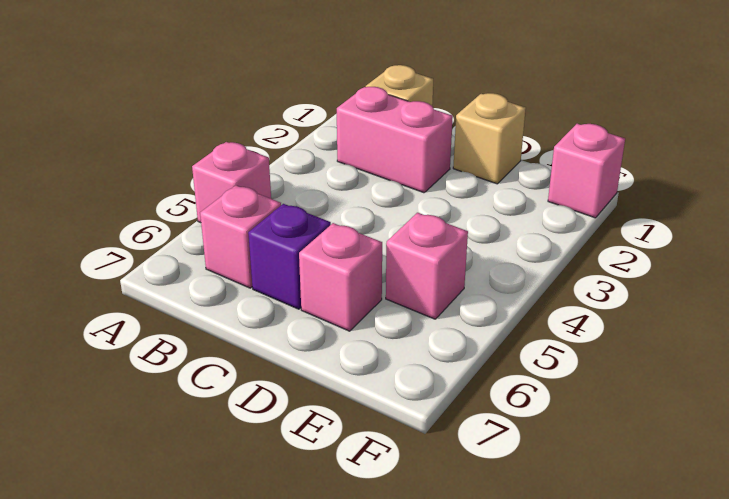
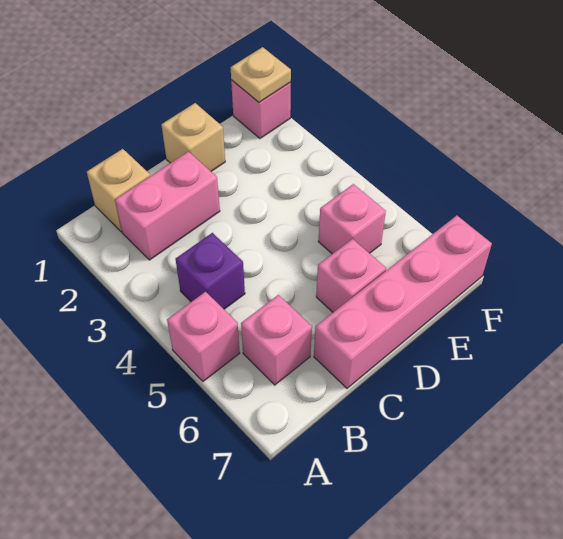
purple 1x1 brick [248,204,331,309] -> purple 1x1 brick moved to [176,233,245,309]
none -> pink 1x4 brick [314,215,492,388]
none -> tan 1x1 plate [230,47,291,102]

